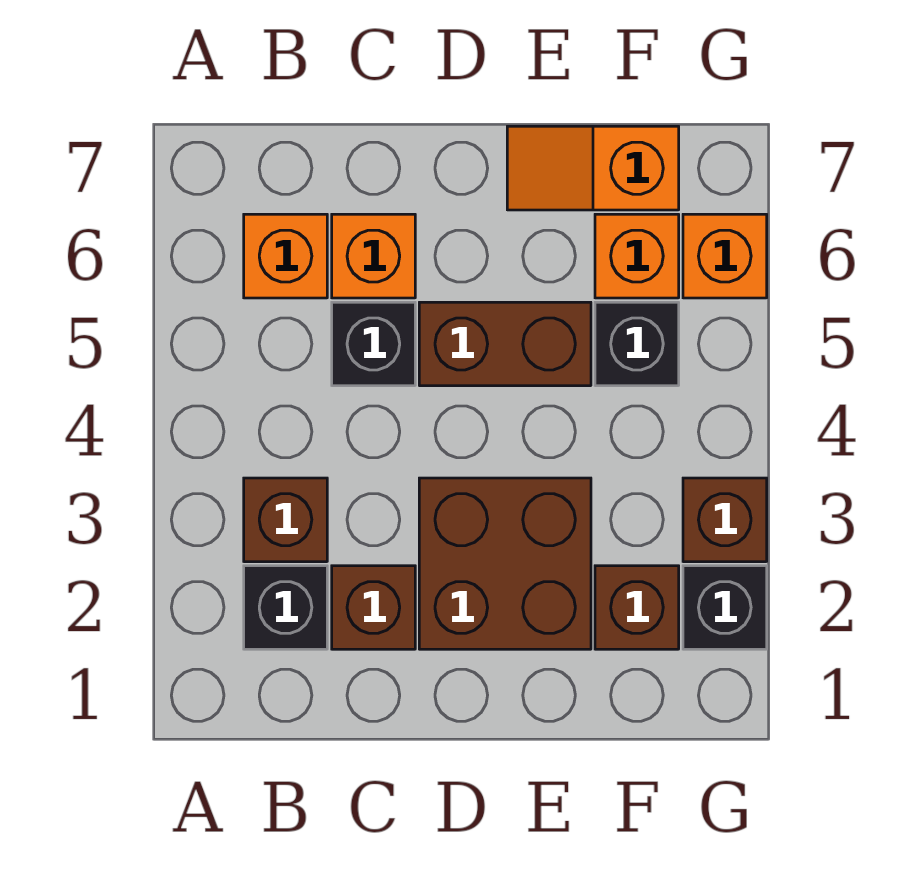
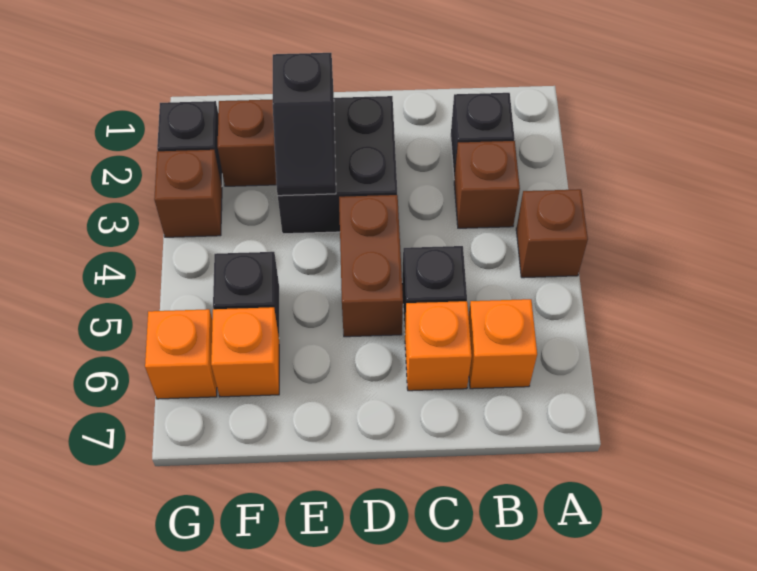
brown 1x1 brick [332,566,415,649] -> brown 1x1 brick moved to [516,189,588,278]
brown 2x2 brick [419,478,591,649] -> black 2x2 brick [278,96,397,234]
brown 1x2 brick [419,302,591,386] -> brown 1x2 brick turned to [339,195,403,337]
none -> black 1x2 slope [273,53,336,196]
orange 1x2 slope [507,126,679,210] -> none

